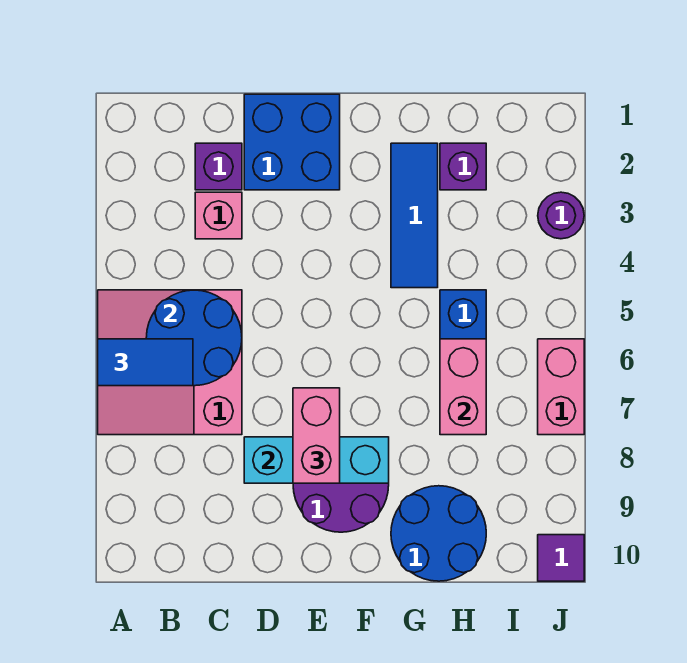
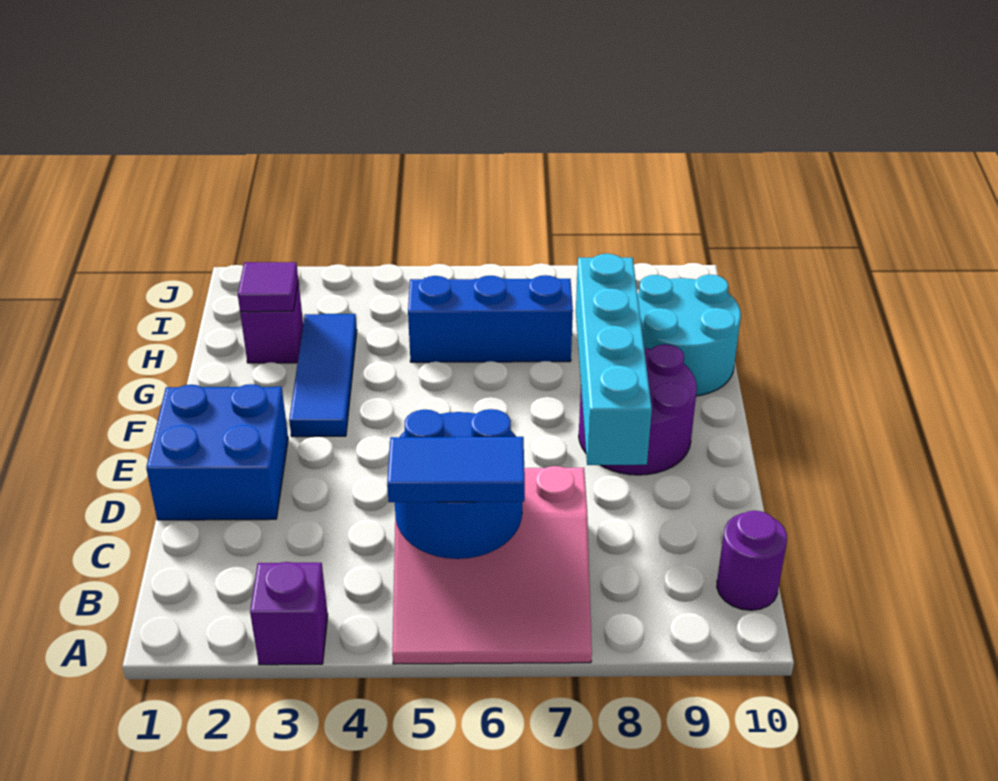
blue 1x2 tile [98,339,193,386] -> blue 1x2 tile turned to [387,437,525,502]
purple 1x1 brick [195,143,242,190] -> purple 1x1 brick moved to [250,562,328,665]
pink 1x1 brick [195,192,242,239] -> none
cyan 1x3 brick [244,437,389,483] -> cyan 1x4 brick [576,254,652,465]
pink 1x2 brick [293,388,340,483] -> none
blue 1x3 tile [391,143,438,288] -> blue 1x3 tile turned to [289,314,357,437]
blue 2x2 round brick [391,486,486,581] -> cyan 2x2 round brick [637,274,741,396]
pink 1x2 brick [440,339,486,435] -> none
purple 1x1 round brick [538,192,584,239] -> purple 1x1 round brick moved to [717,511,787,610]
pink 1x2 brick [538,339,584,435] -> none
purple 1x1 tile [538,535,584,581] -> purple 1x1 tile moved to [238,262,298,312]

